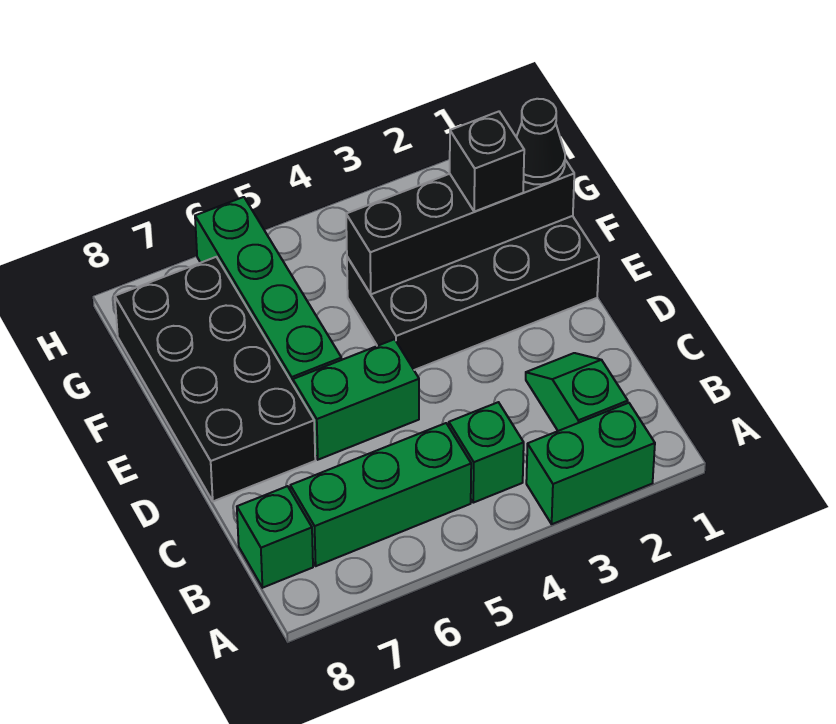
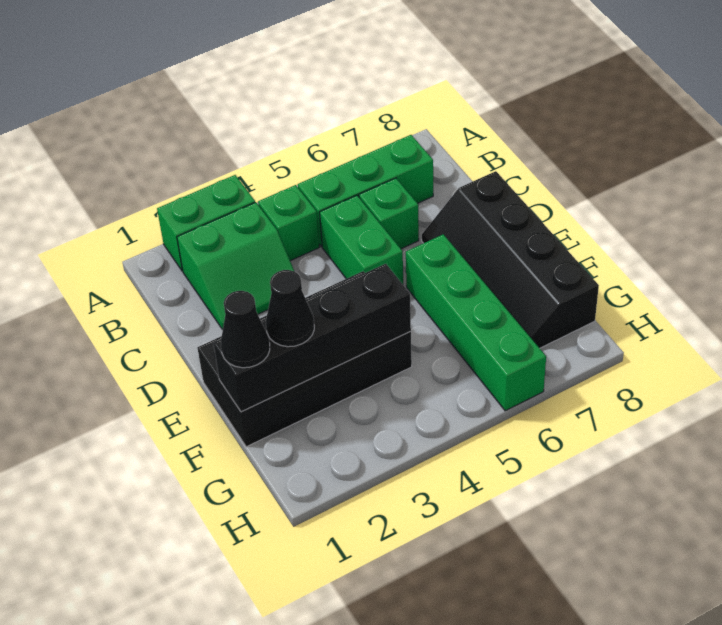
green 1x2 slope [526,353,628,431] -> green 2x2 slope [177,202,294,330]
green 1x1 brick [237,486,313,588] -> green 1x1 brick moved to [359,178,419,249]
green 1x2 brick [293,339,419,460] -> green 1x2 brick turned to [320,195,403,284]
black 2x4 brick [115,257,315,501] -> black 2x4 slope [422,171,599,348]
black 1x1 brick [450,112,524,212] -> black 1x1 cone [266,270,314,347]

